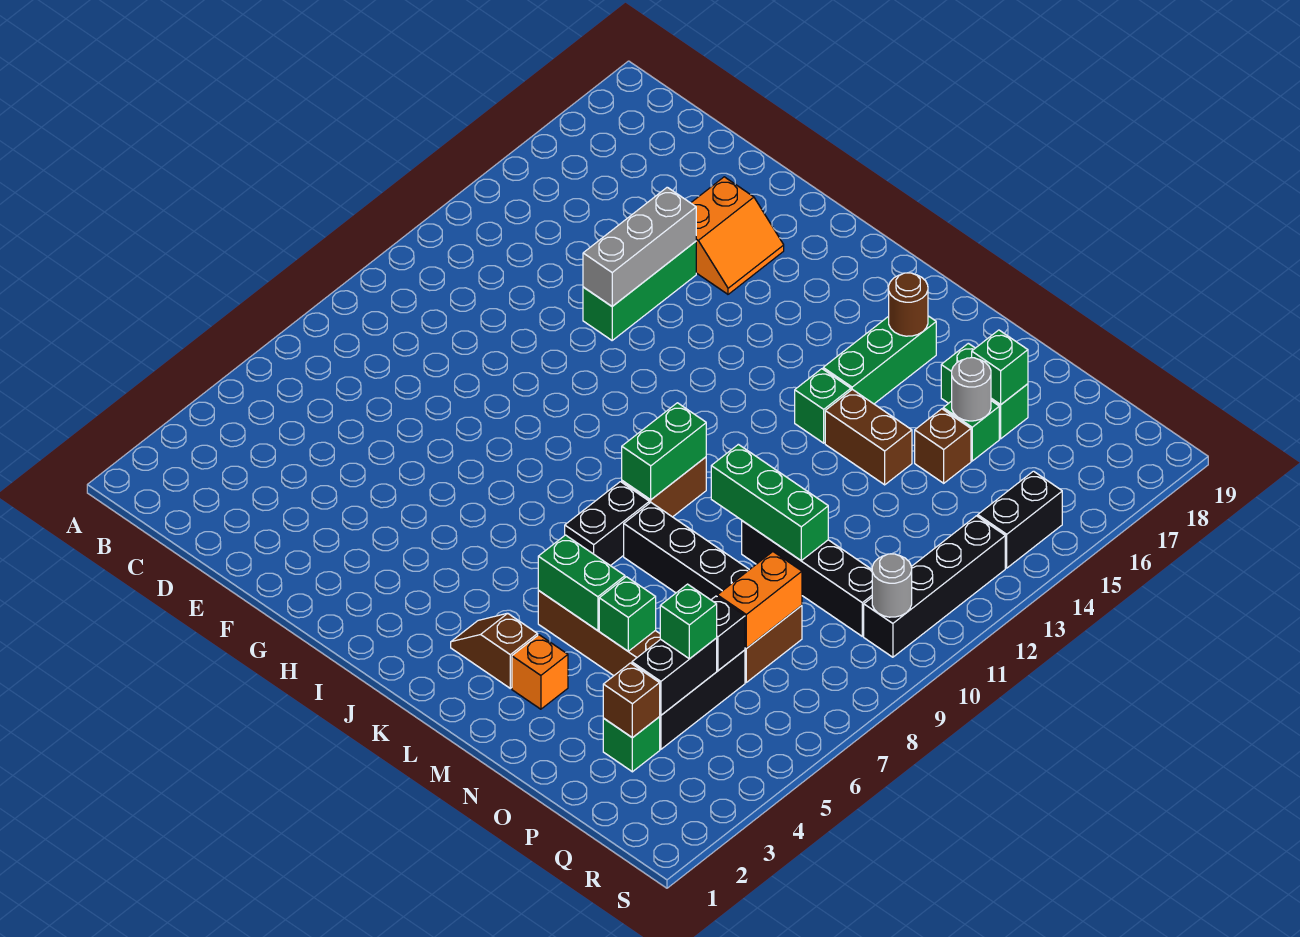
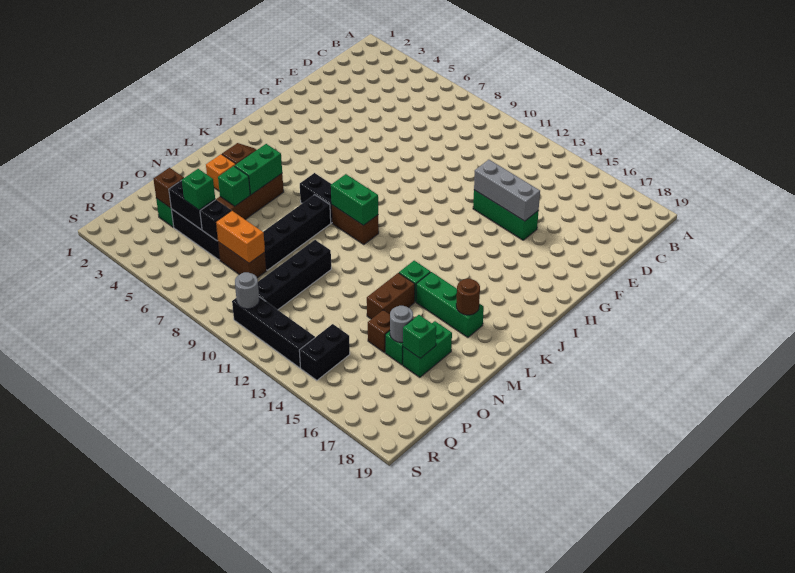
orange 2x2 slope [691,177,784,294] -> none
green 1x3 brick [711,444,828,560] -> none
black 1x2 brick [978,471,1062,568] -> black 1x2 brick turned to [299,324,350,380]

